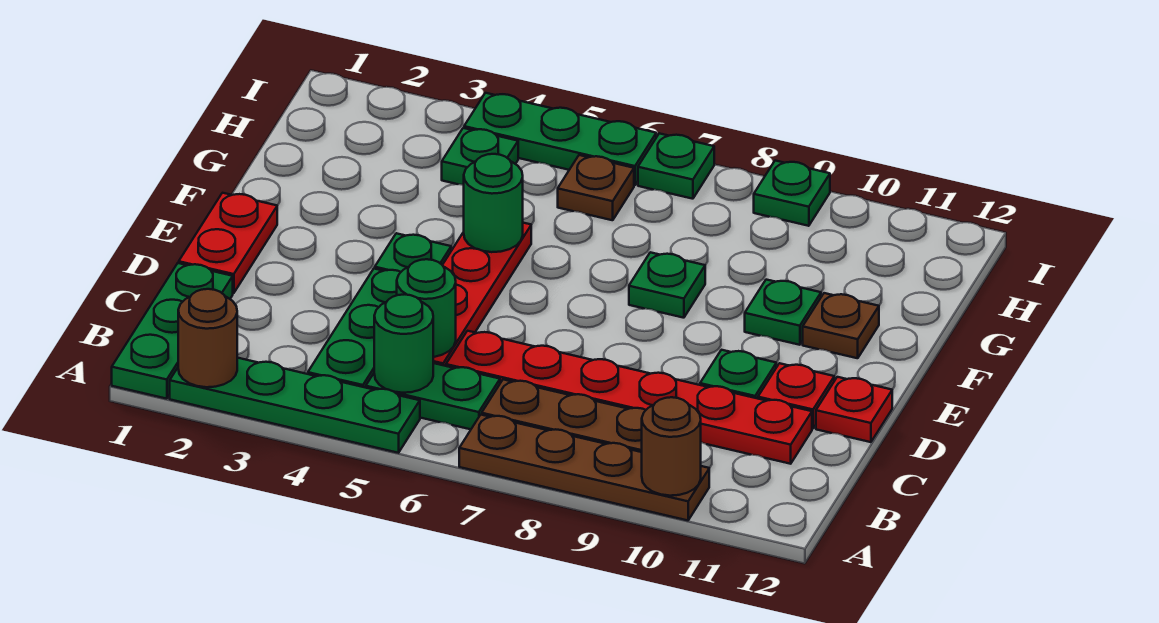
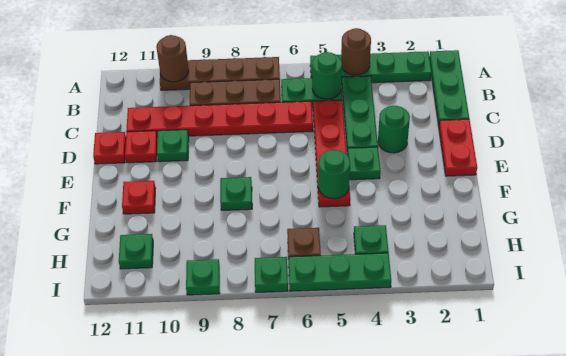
brown 1x1 round brick [178,289,237,387] -> brown 1x1 round brick moved to [341,28,371,75]
green 1x1 round brick [397,259,456,357] -> green 1x1 round brick moved to [378,106,410,153]
green 1x1 plate [745,280,821,345] -> green 1x1 plate moved to [119,234,153,269]
brown 1x1 plate [803,293,879,358] -> red 1x1 plate [122,181,156,214]

